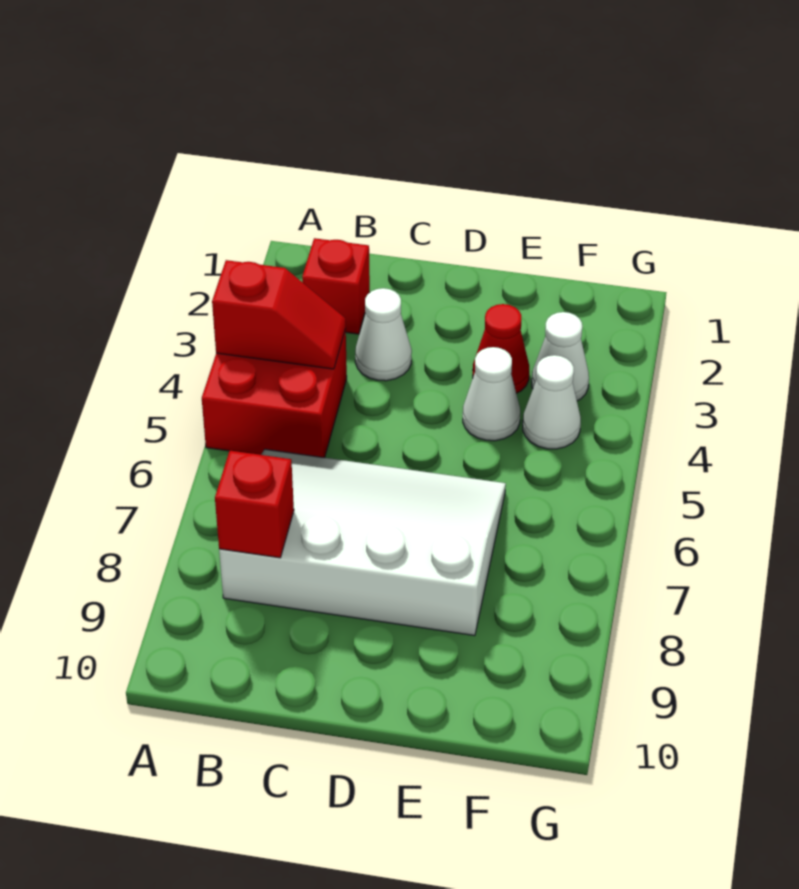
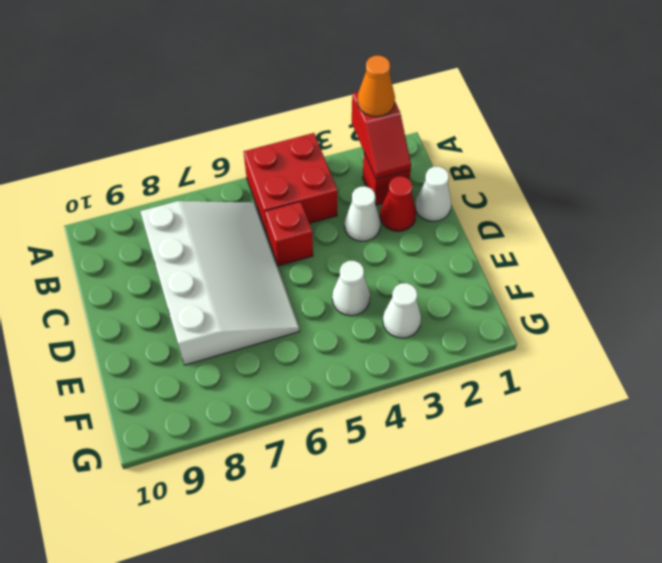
none -> orange 1x1 cone [357,56,395,117]
red 1x2 slope [212,260,346,369] -> red 1x2 slope moved to [352,92,411,179]
red 1x1 brick [215,451,294,558] -> red 1x1 brick moved to [265,202,313,266]
red 1x1 cone [473,304,529,393] -> red 1x1 cone moved to [380,176,416,231]
white 1x1 cone [523,355,581,449] -> white 1x1 cone moved to [415,166,451,221]

